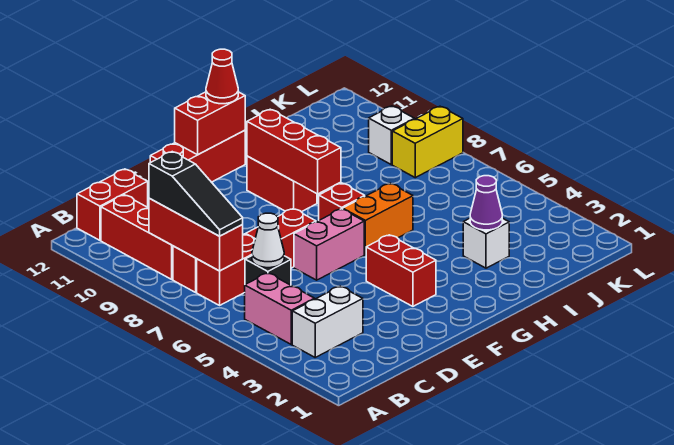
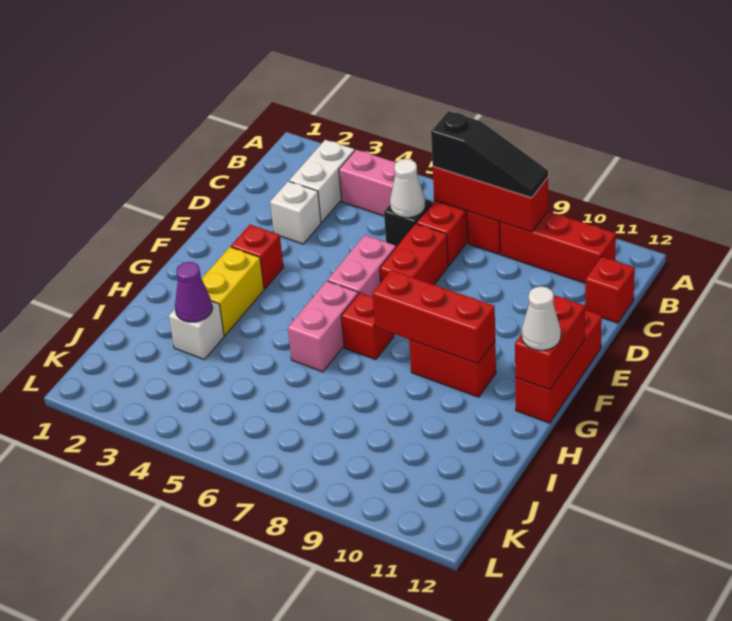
black 1x3 slope [149,152,243,236] -> black 1x3 slope turned to [431,111,548,198]
red 1x2 brick [77,169,148,240] -> red 1x1 brick [585,257,635,323]
red 1x2 brick [366,235,436,306] -> red 1x1 brick [231,225,283,289]
orange 1x2 brick [343,183,413,255] -> pink 1x2 brick [288,281,358,372]
red 1x1 cone [206,49,238,104] -> white 1x1 cone [522,286,561,350]
yellow 1x2 brick [392,106,463,178] -> yellow 1x2 brick moved to [202,247,264,335]
white 1x1 brick [369,106,415,165] -> white 1x1 brick moved to [270,181,321,244]

